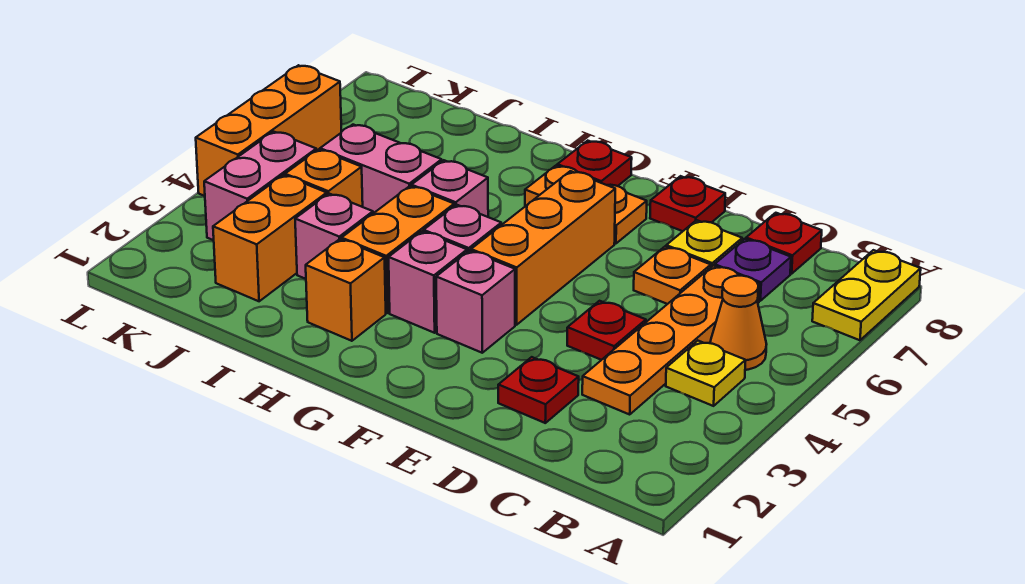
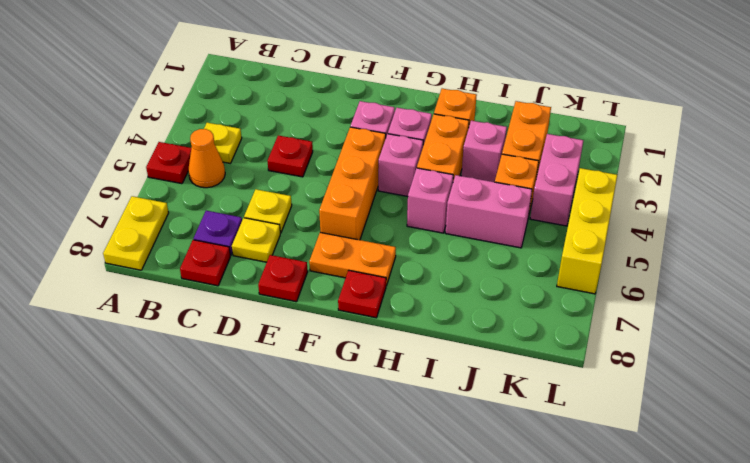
orange 1x4 plate [582,266,760,414] -> none
red 1x1 plate [498,357,579,423] -> red 1x1 plate moved to [146,142,191,184]
orange 1x1 plate [634,247,711,304] -> yellow 1x1 plate [244,189,292,233]
orange 1x3 brick [196,65,341,196] -> yellow 1x3 brick [557,168,617,294]

